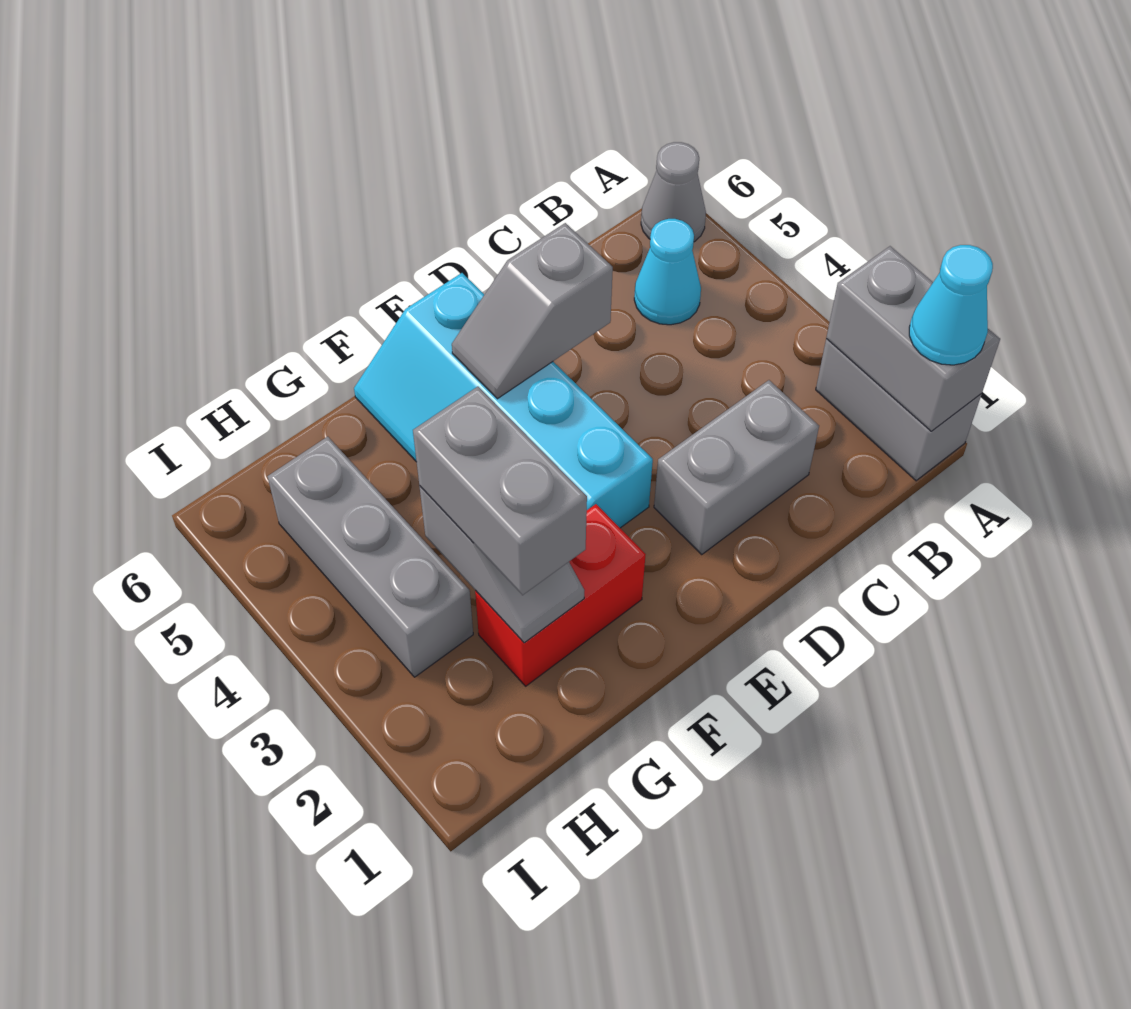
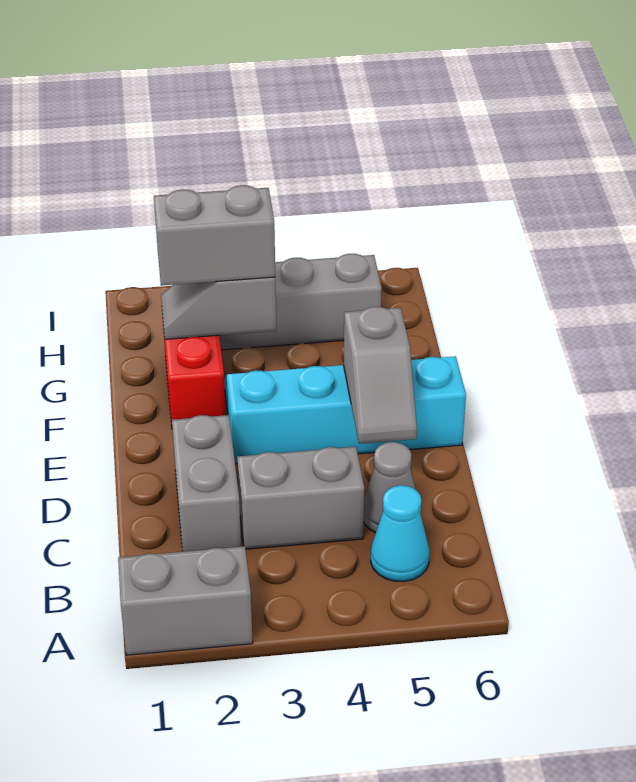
grey 1x2 brick [826,246,1000,431] -> grey 1x2 brick moved to [237,447,364,549]
cyan 1x1 cone [909,245,993,365] -> none
grey 1x1 cone [641,142,706,242] -> grey 1x1 cone moved to [364,442,415,533]
grey 1x2 slope [452,223,613,399] -> grey 1x2 slope turned to [344,307,417,444]

